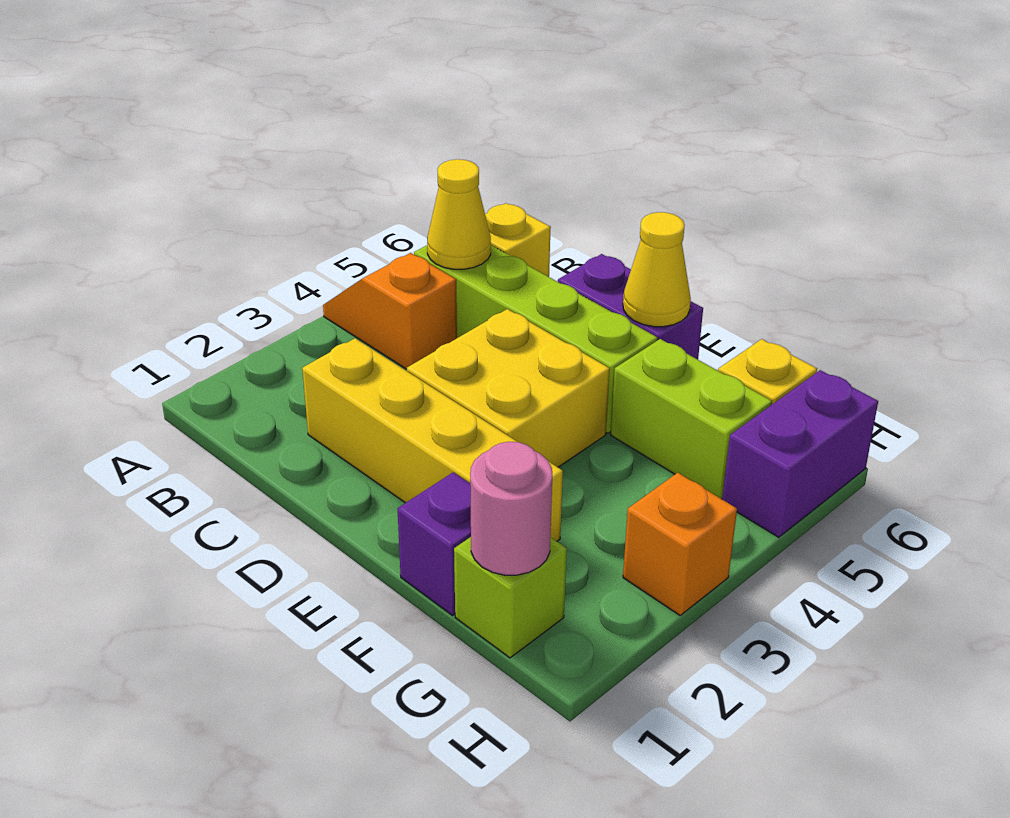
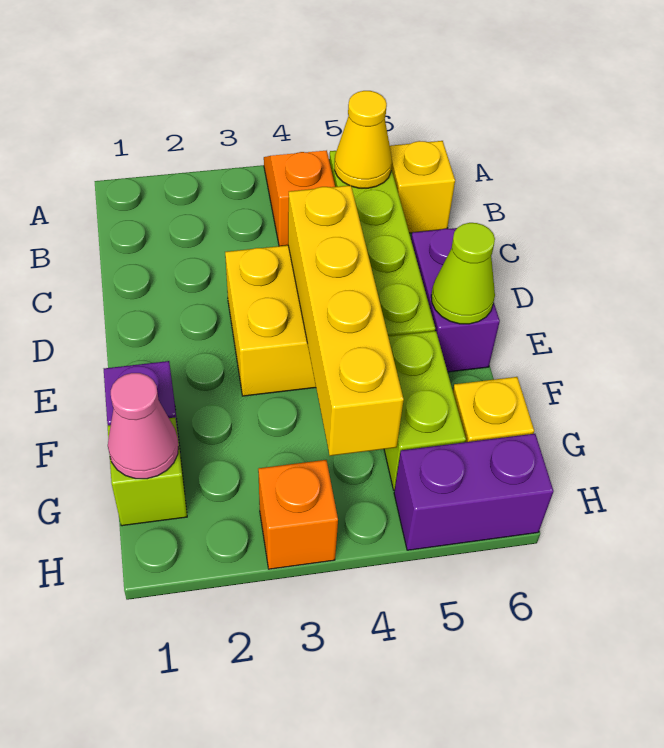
yellow 1x4 brick [302,338,563,541] -> yellow 1x4 brick moved to [288,185,404,456]
yellow 1x1 cone [623,212,691,327] -> lime 1x1 cone [431,223,495,324]
pink 1x1 round brick [470,442,552,575] -> pink 1x1 cone [108,373,178,479]

